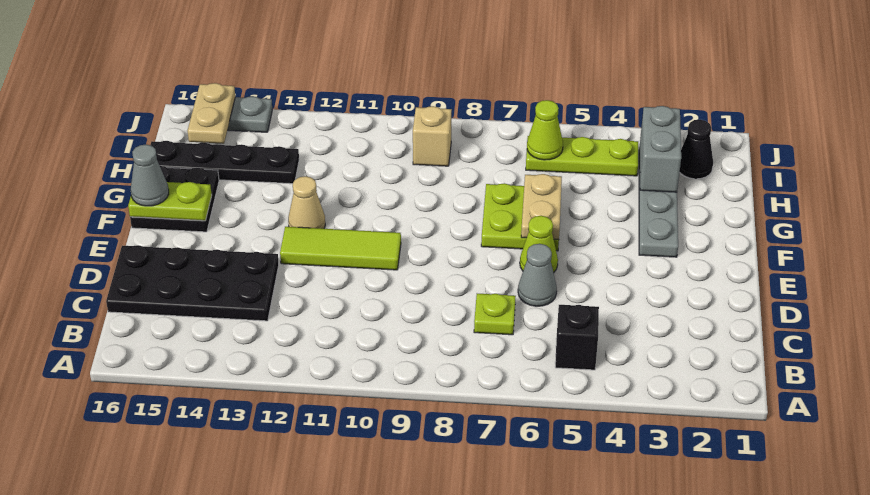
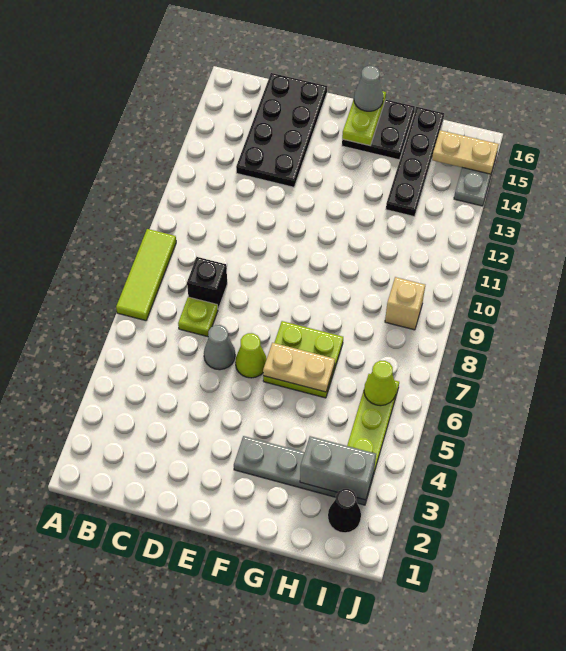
black 1x1 brick [555,305,599,370] -> black 1x1 brick moved to [187,257,227,309]
lime 1x3 tile [280,227,401,270] -> lime 1x3 tile moved to [116,229,176,321]
tan 1x1 cone [288,176,325,229] -> none

